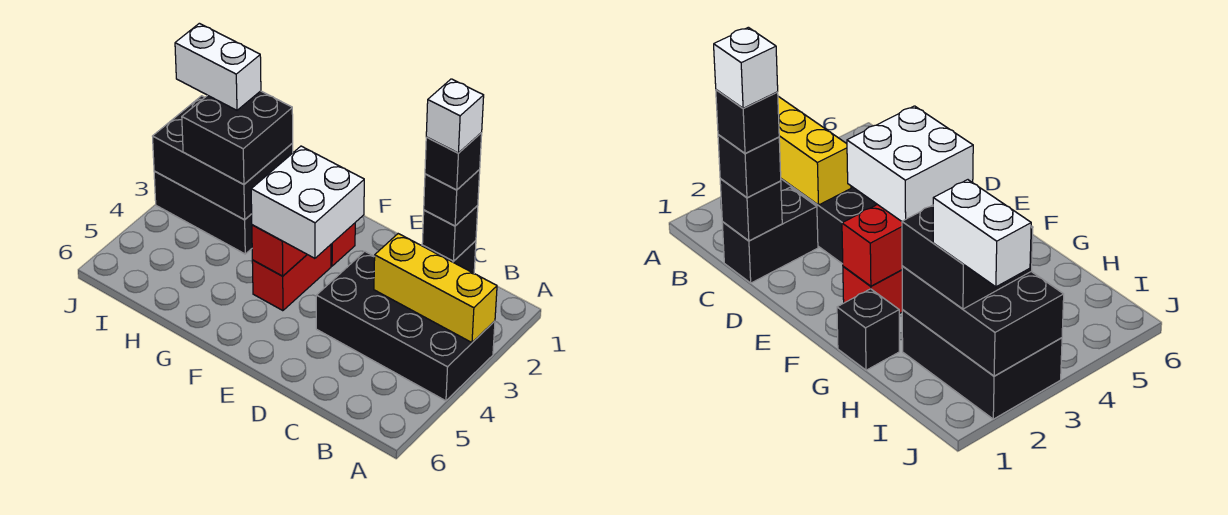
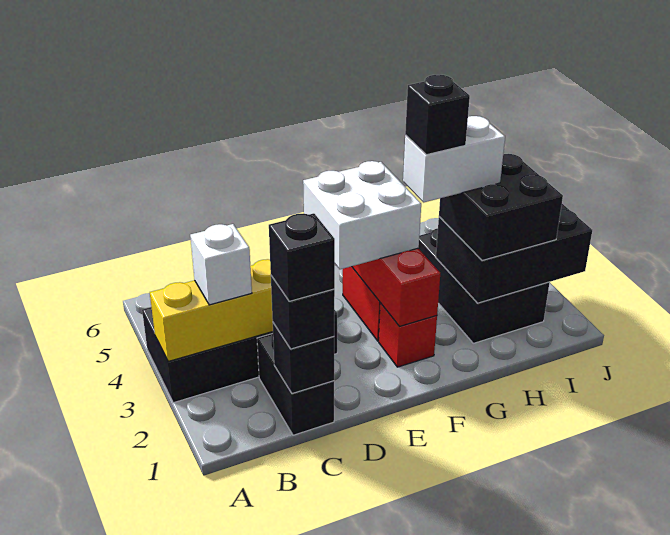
white 1x1 brick [426,79,484,153] -> white 1x1 brick moved to [190,224,252,305]
black 1x1 brick [837,289,899,370] -> black 1x1 brick moved to [405,75,470,155]
black 2x3 brick [154,171,252,254] -> black 2x3 brick turned to [419,228,550,343]
white 1x2 brick [175,23,261,110] -> white 1x2 brick moved to [403,116,505,203]

